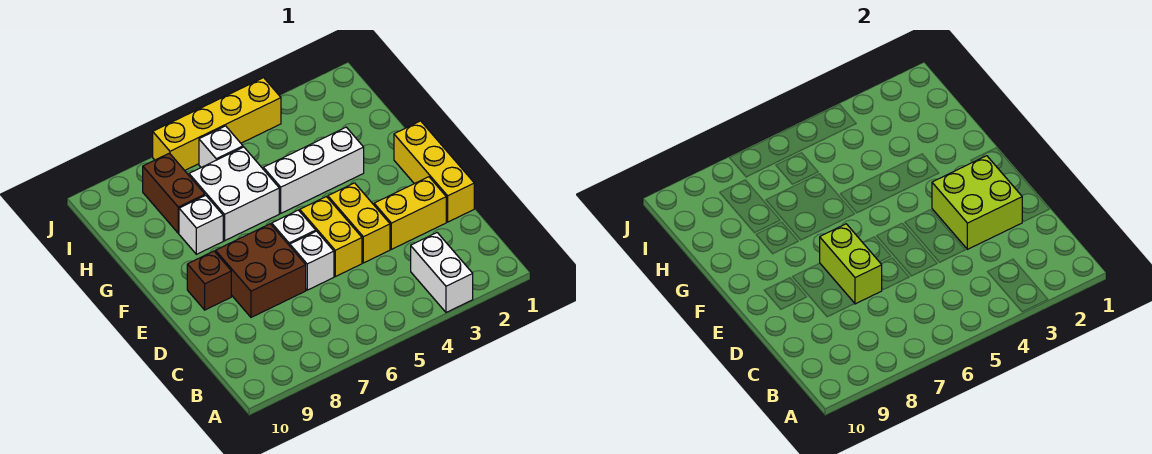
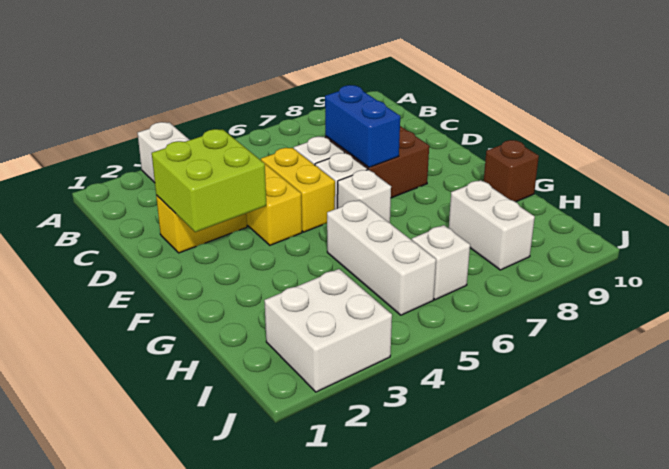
yellow 1x3 brick [394,121,474,222] -> none
lime 1x2 brick [820,224,882,304] -> blue 1x2 brick [325,85,400,168]
brown 1x1 brick [187,251,231,310] -> brown 1x1 brick moved to [484,140,539,202]
white 1x3 brick [263,127,364,213] -> white 1x3 brick turned to [327,200,436,315]
white 2x2 brick [189,147,279,241] -> white 2x2 brick moved to [264,269,392,392]
white 1x1 brick [179,195,223,254] -> white 1x1 brick moved to [337,170,391,223]
brown 1x2 brick [143,153,205,233] -> white 1x2 brick [449,180,535,270]
yellow 1x4 brick [153,78,281,170] -> none

